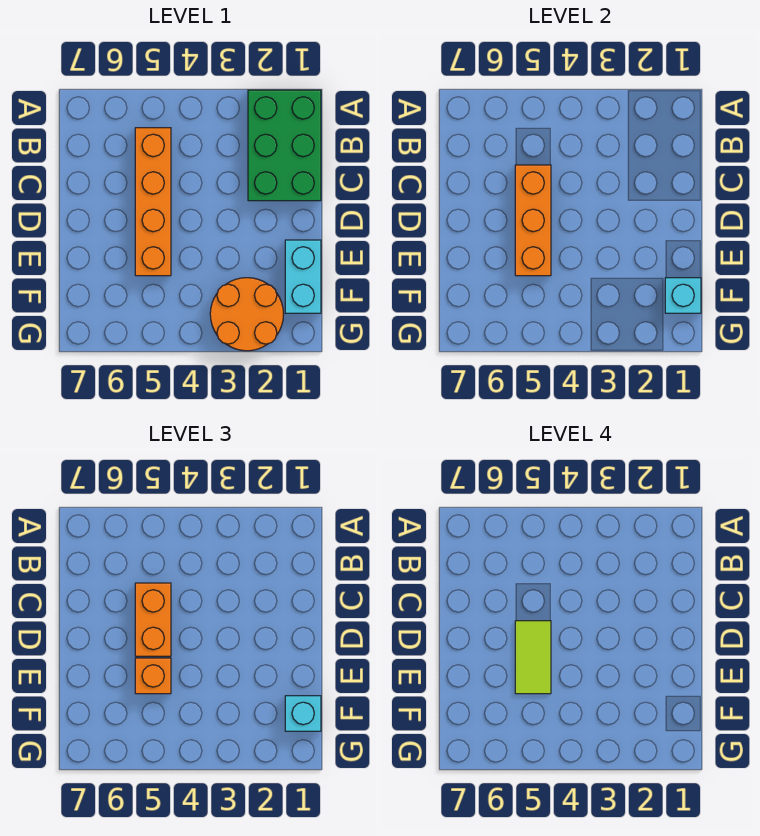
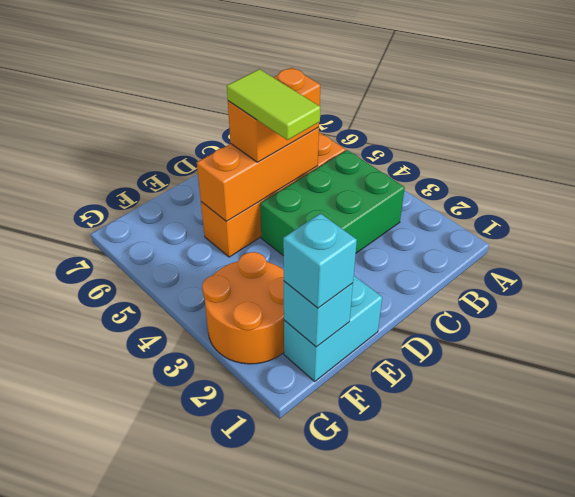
green 2x3 brick [248,90,321,201] -> green 2x3 brick moved to [260,150,405,256]
lime 1x2 tile [515,621,551,694] -> lime 1x2 tile turned to [227,69,321,140]
orange 1x1 brick [135,658,171,694] -> none

